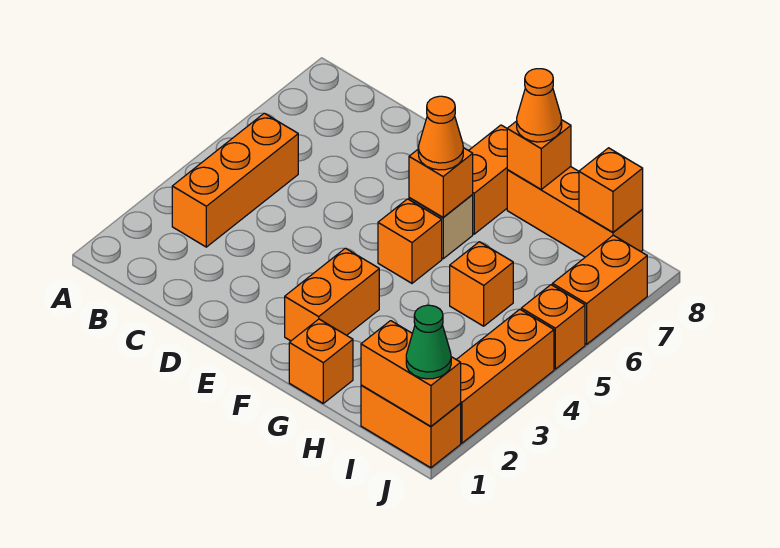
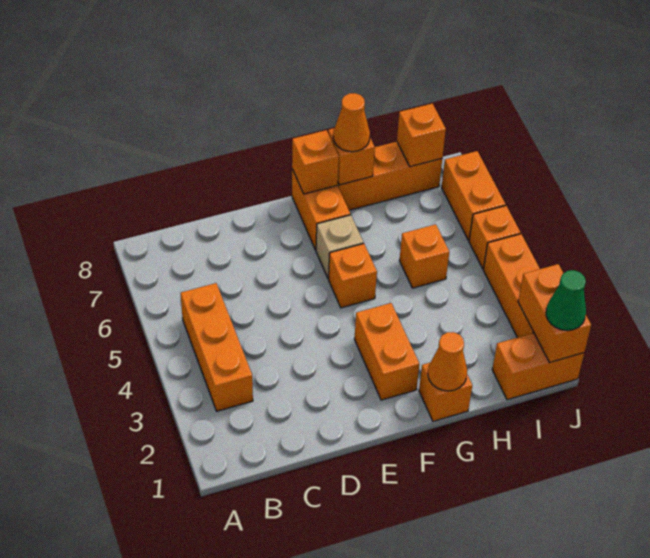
orange 1x1 brick [409,148,473,217] -> orange 1x1 brick moved to [292,130,339,194]
orange 1x1 cone [418,96,463,170] -> orange 1x1 cone moved to [428,332,467,391]
orange 1x2 brick [361,321,461,427] -> orange 1x2 brick turned to [518,264,591,363]

